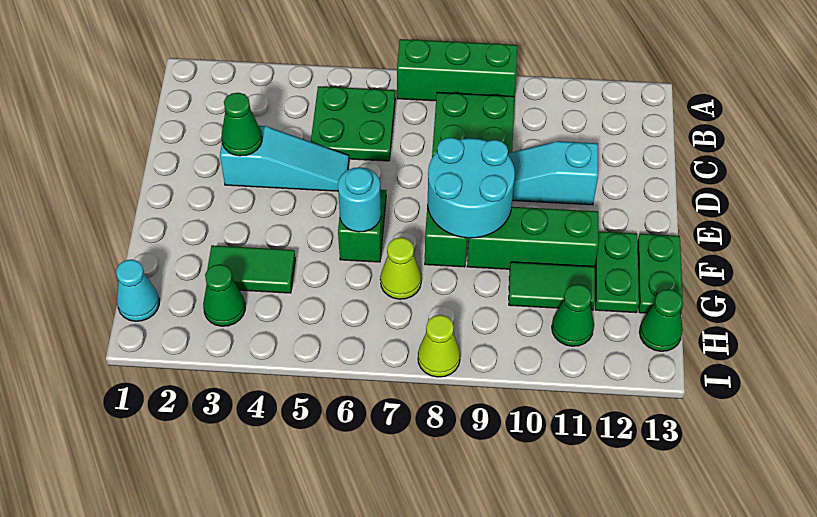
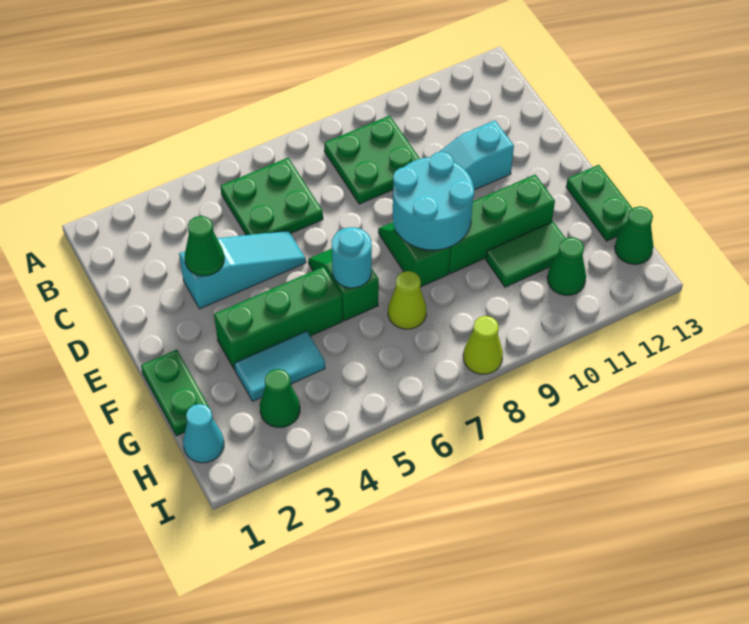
green 1x3 brick [397,39,517,101] -> green 1x3 brick moved to [214,266,343,370]
green 1x2 plate [595,231,639,313] -> green 1x2 plate moved to [141,350,210,436]
green 1x2 tile [207,245,295,293] -> cyan 1x2 tile [234,331,325,401]

